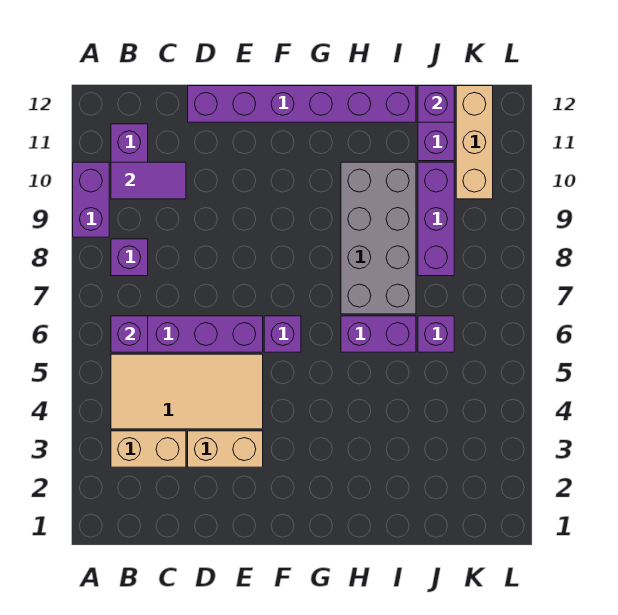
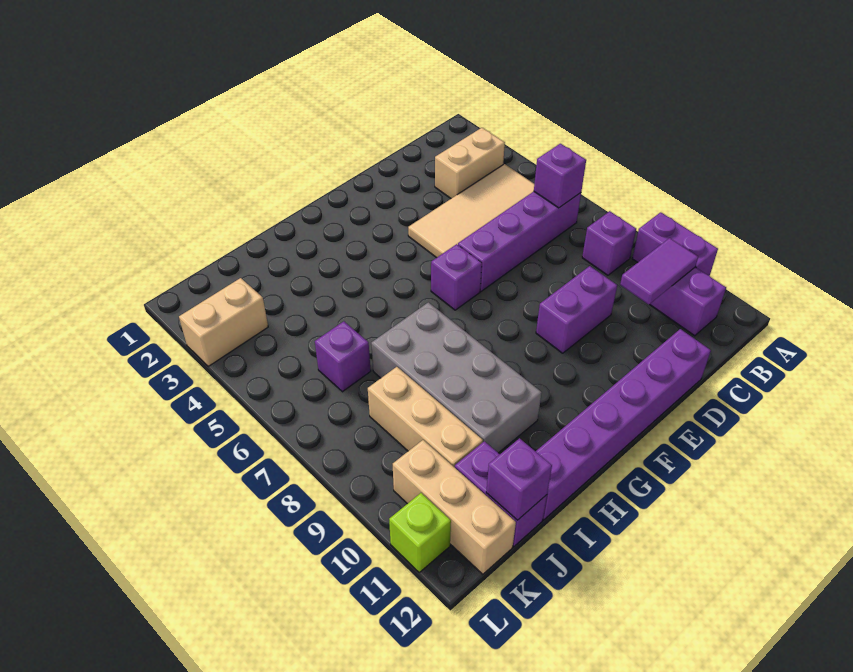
tan 1x2 brick [188,431,263,467] -> tan 1x2 brick moved to [179,278,268,366]
purple 1x2 brick [341,316,416,352] -> purple 1x2 brick moved to [536,266,617,353]
purple 1x3 brick [418,162,454,276] -> tan 1x3 brick [368,367,483,467]
none -> lime 1x1 brick [389,493,451,572]

